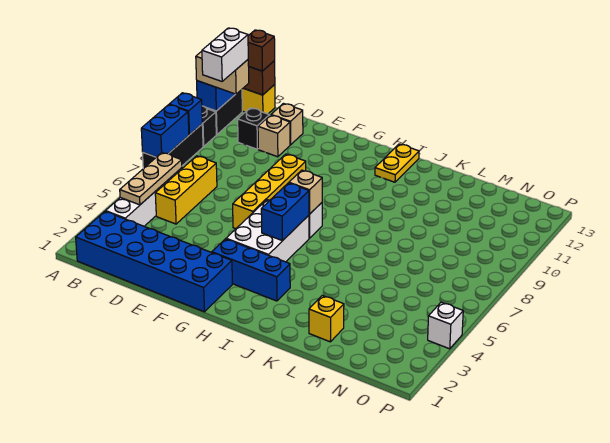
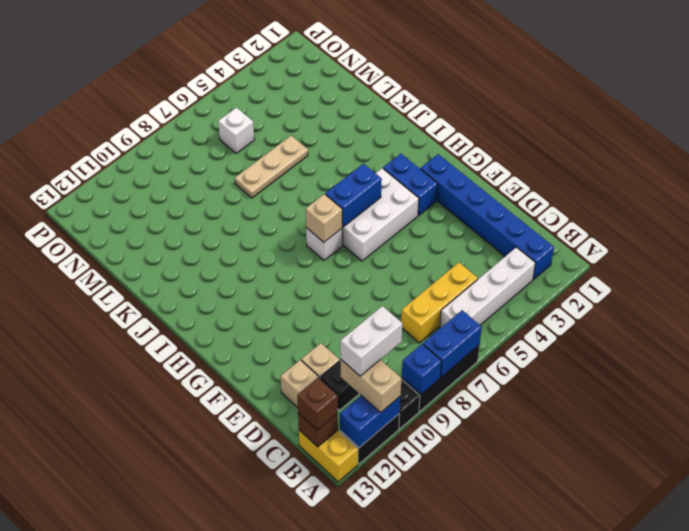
blue 2x6 brick [76,211,232,312] -> blue 1x6 brick [420,154,554,279]
tan 1x3 plate [120,153,182,205] -> tan 1x3 plate moved to [235,136,308,198]
yellow 1x4 brick [233,154,306,229] -> none
blue 1x3 brick [212,239,290,301] -> blue 1x2 brick [383,154,438,215]
yellow 1x2 plate [375,144,419,182] -> none
yellow 1x1 brick [309,296,344,342] -> none
white 1x1 brick [428,302,463,349] -> white 1x1 brick moved to [218,108,254,153]

